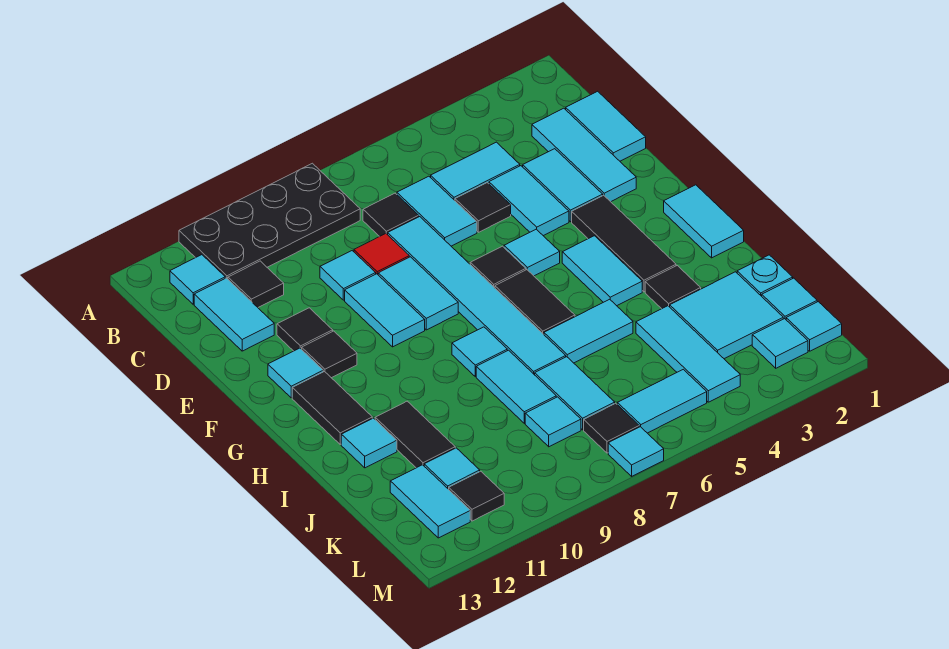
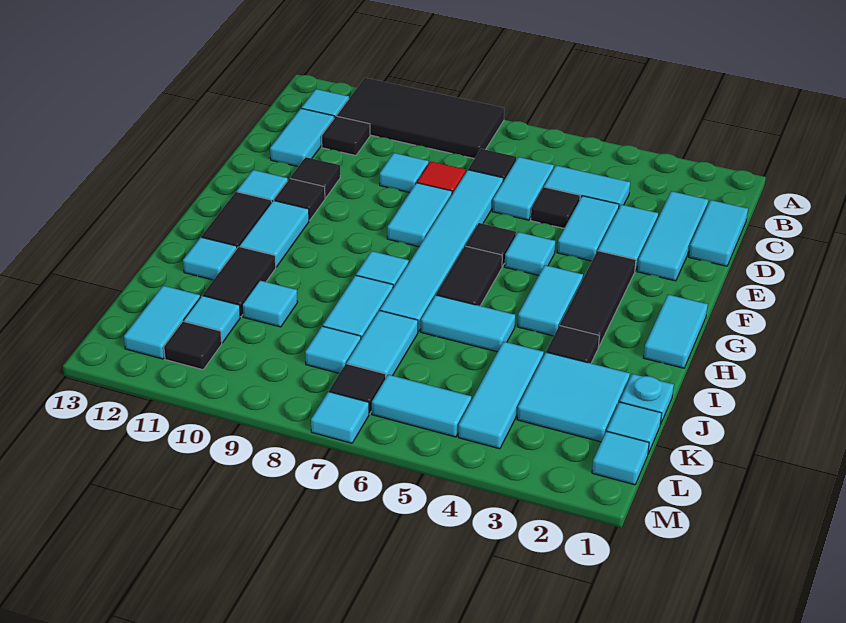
black 2x4 plate [179,163,360,279] -> black 2x4 tile [337,78,504,159]
cyan 1x2 tile [345,274,425,347] -> cyan 1x2 tile moved to [239,201,309,267]
cyan 1x1 tile [752,319,808,368] -> cyan 1x1 tile moved to [242,280,298,327]

